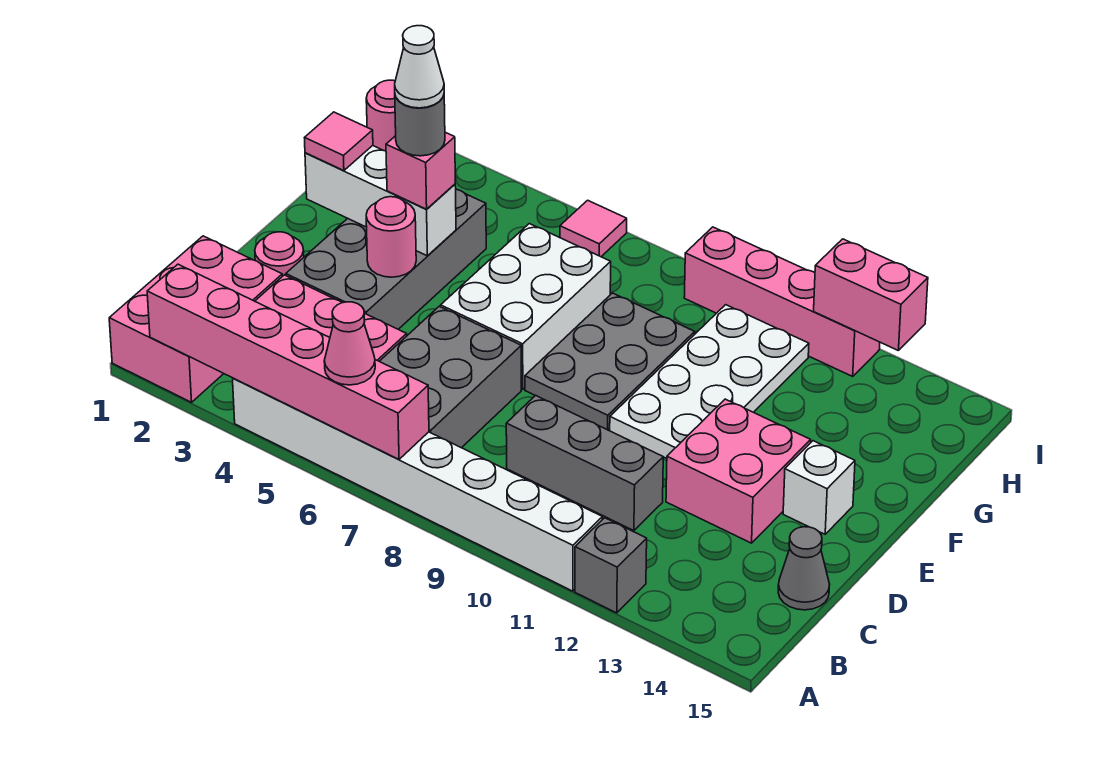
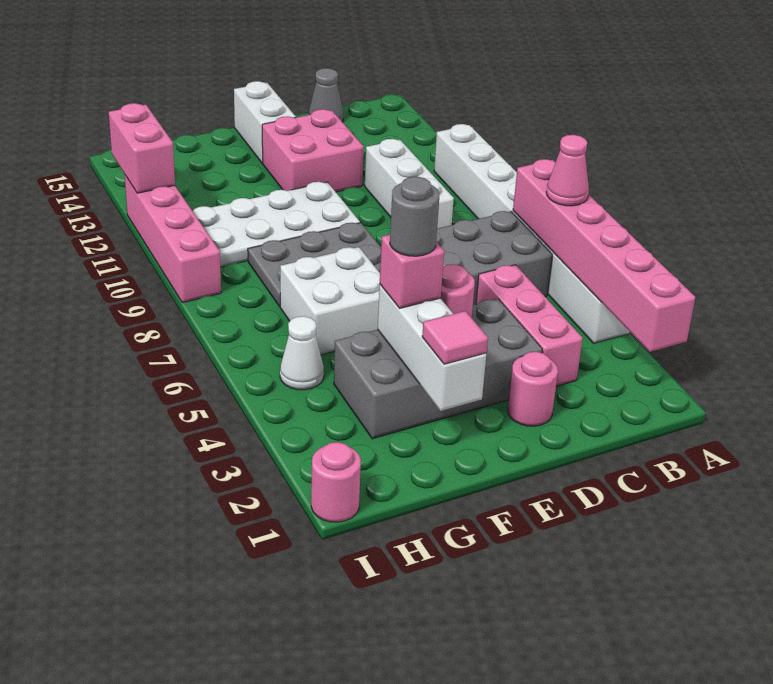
pink 2x3 brick [109,236,282,402] -> none
grey 1x1 brick [575,518,647,613] -> none
grey 1x3 brick [506,395,663,531] -> white 1x3 brick [365,139,454,229]
white 2x3 brick [441,224,611,389] -> white 2x2 brick [280,247,380,355]
white 1x1 brick [783,441,855,534] -> white 1x2 brick [234,81,296,163]
white 1x1 cone [395,26,444,108] -> white 1x1 cone moved to [280,316,324,390]
pink 1x1 tile [560,200,627,257] -> none

